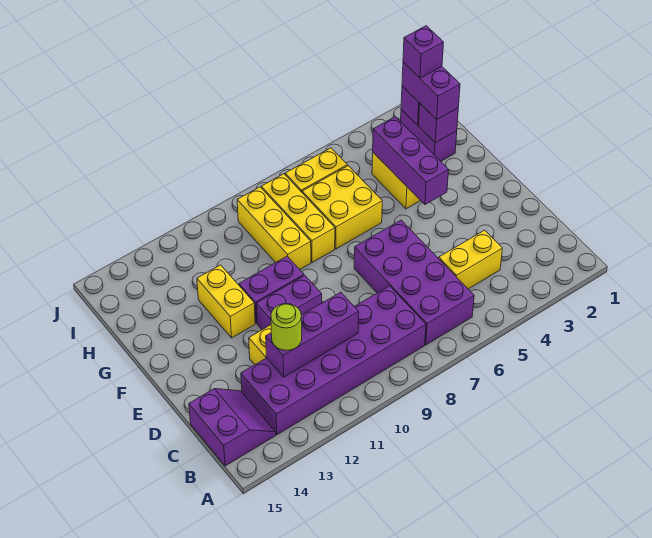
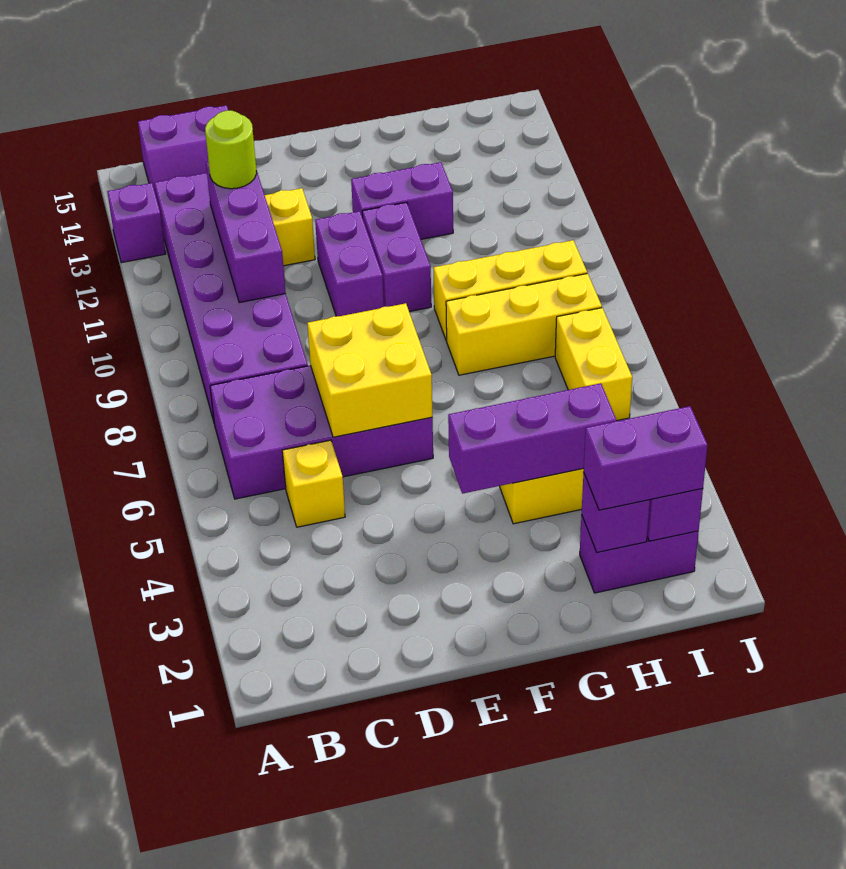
yellow 1x2 brick [439,230,502,289] -> yellow 1x1 brick [282,440,345,527]
yellow 1x2 brick [197,265,255,338] -> purple 1x2 brick [351,162,453,239]
yellow 2x2 brick [302,166,382,249] -> yellow 2x2 brick moved to [307,303,433,437]
purple 1x1 brick [403,26,444,78] -> purple 1x1 brick moved to [107,183,166,263]

